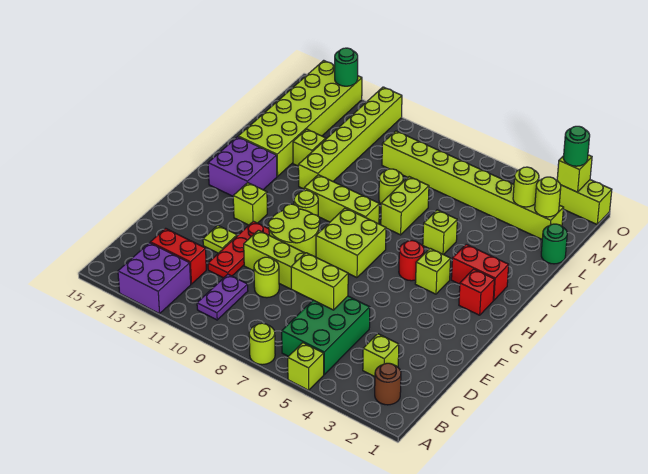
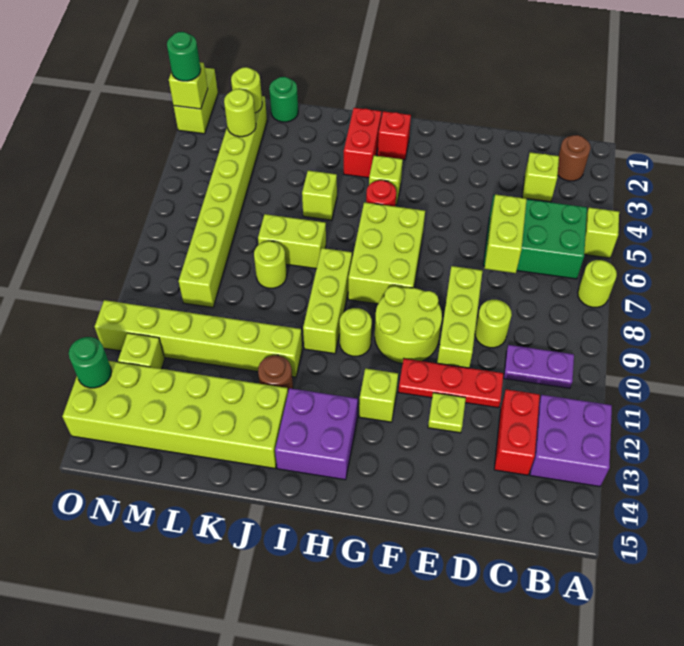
lime 2x2 brick [316,208,386,278] -> lime 2x3 brick [348,202,425,304]
none -> brown 1x1 round brick [258,355,293,391]
lime 1x1 brick [293,129,326,166] -> lime 1x1 brick moved to [118,333,165,369]

